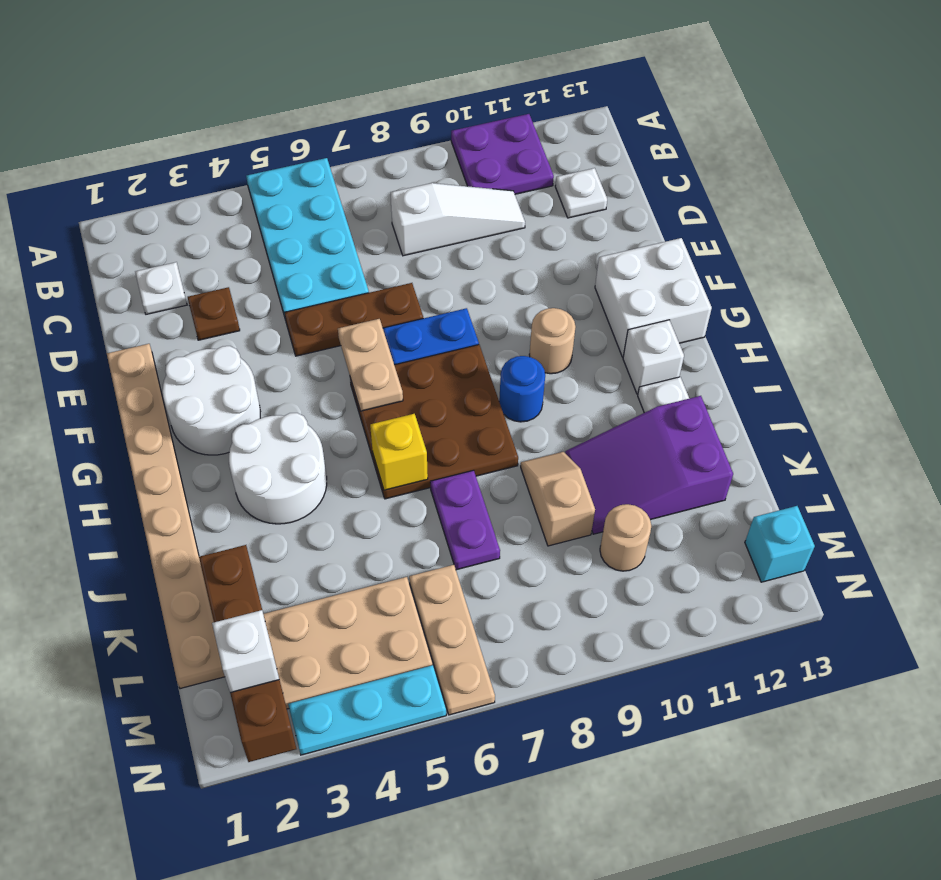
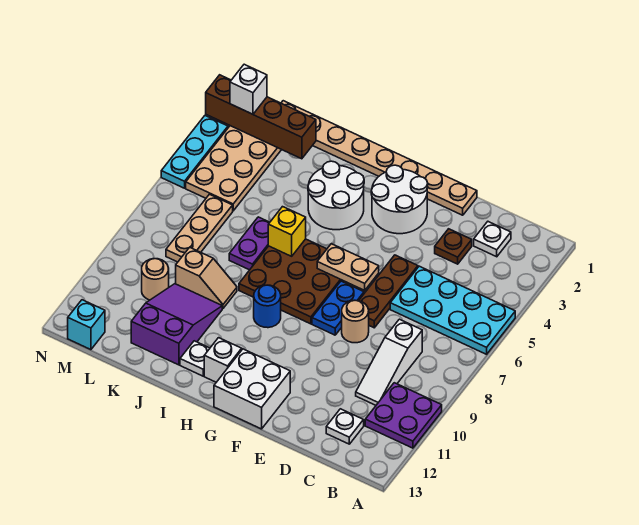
tan 1x1 round brick [529,308,576,374] -> tan 1x1 round brick moved to [342,300,369,343]
purple 1x2 plate [430,470,500,570] -> purple 1x2 plate turned to [229,217,270,270]
tan 1x3 plate [409,565,495,715] -> tan 1x3 plate turned to [166,194,233,262]

